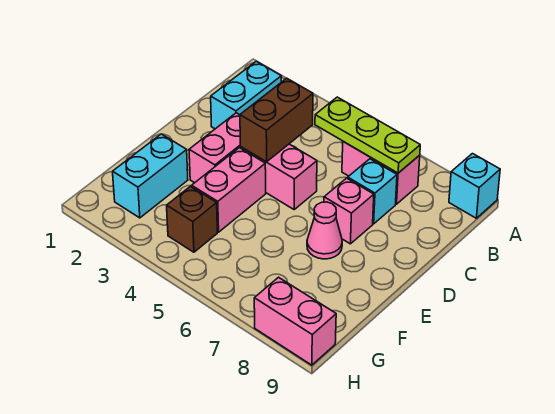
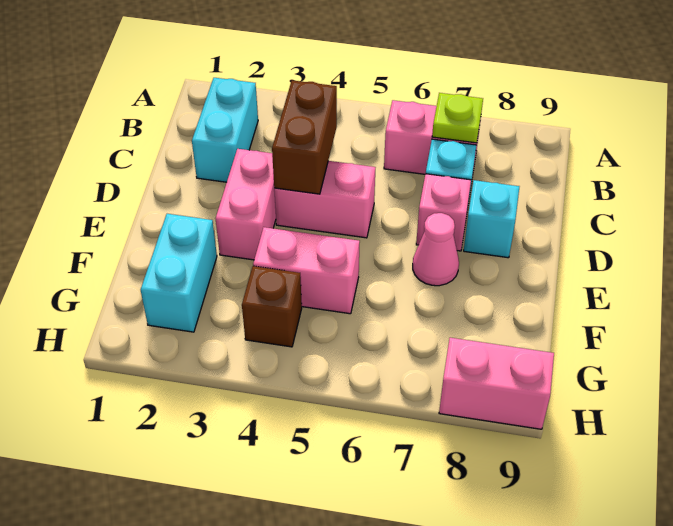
cyan 1x1 brick [449,154,500,218] -> cyan 1x1 brick moved to [464,180,519,258]
lime 1x3 plate [315,97,420,173] -> lime 1x1 plate [432,93,483,143]
pink 1x2 brick [192,148,266,232] -> pink 1x2 brick turned to [253,227,360,314]

